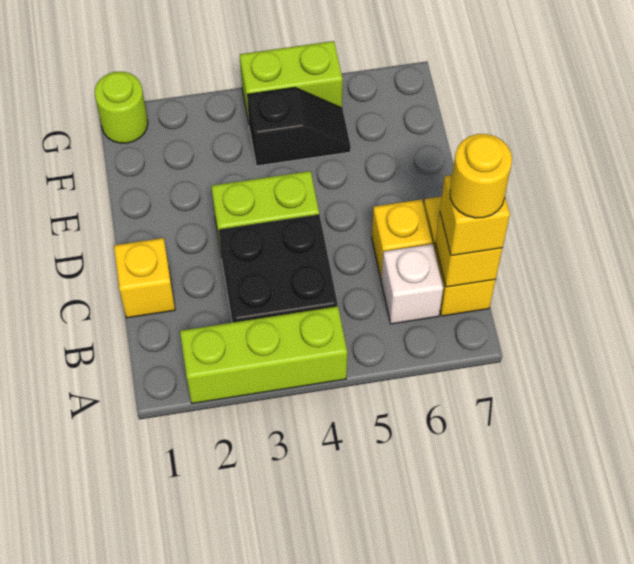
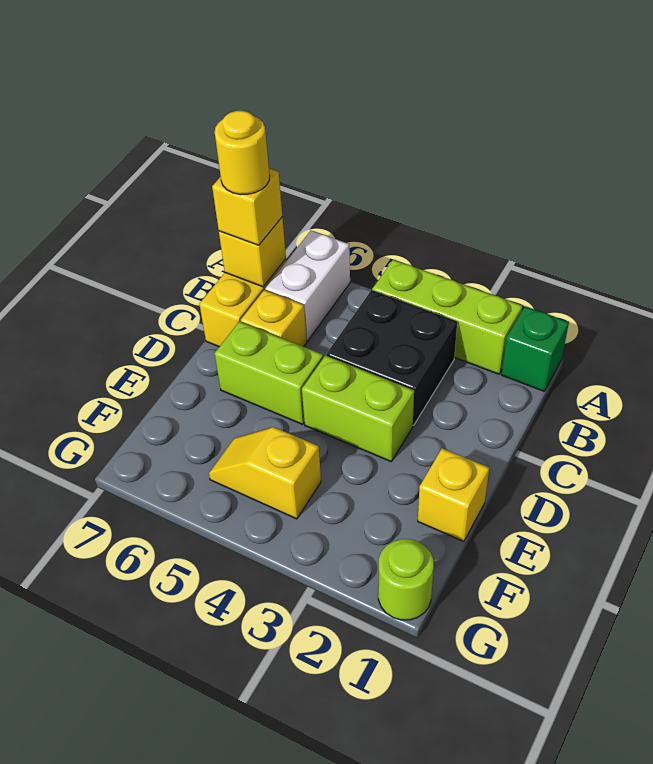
none -> green 1x1 brick [501,306,569,391]
white 1x1 brick [381,244,443,324] -> white 1x2 brick [265,231,350,341]
yellow 1x1 brick [114,238,175,318] -> yellow 1x1 brick moved to [418,448,489,542]
black 1x2 slope [247,87,351,166] -> yellow 1x2 slope [209,427,321,519]
lime 1x2 brick [240,41,343,123] -> lime 1x2 brick moved to [215,322,323,424]

